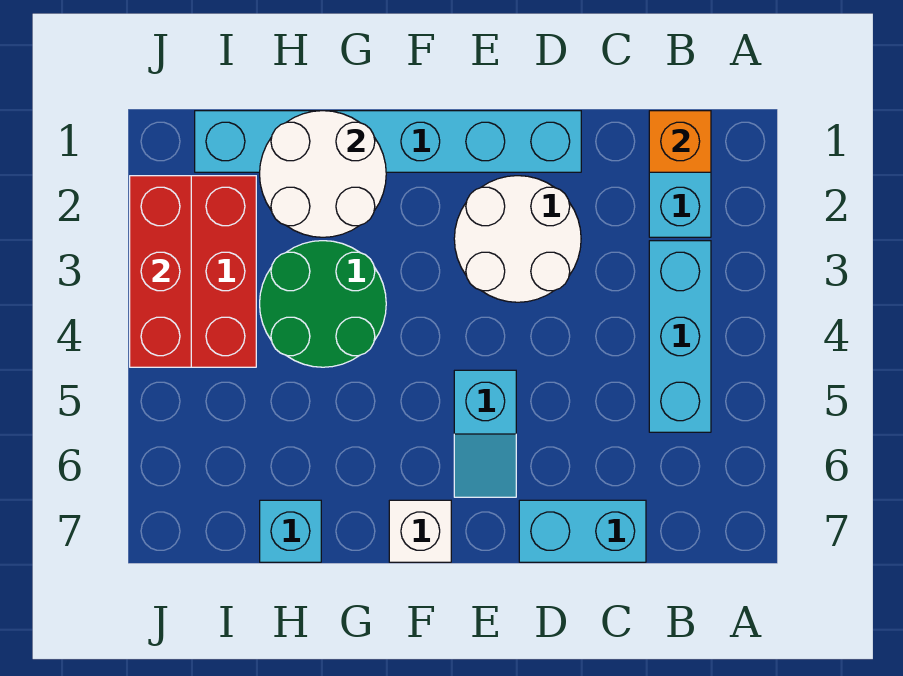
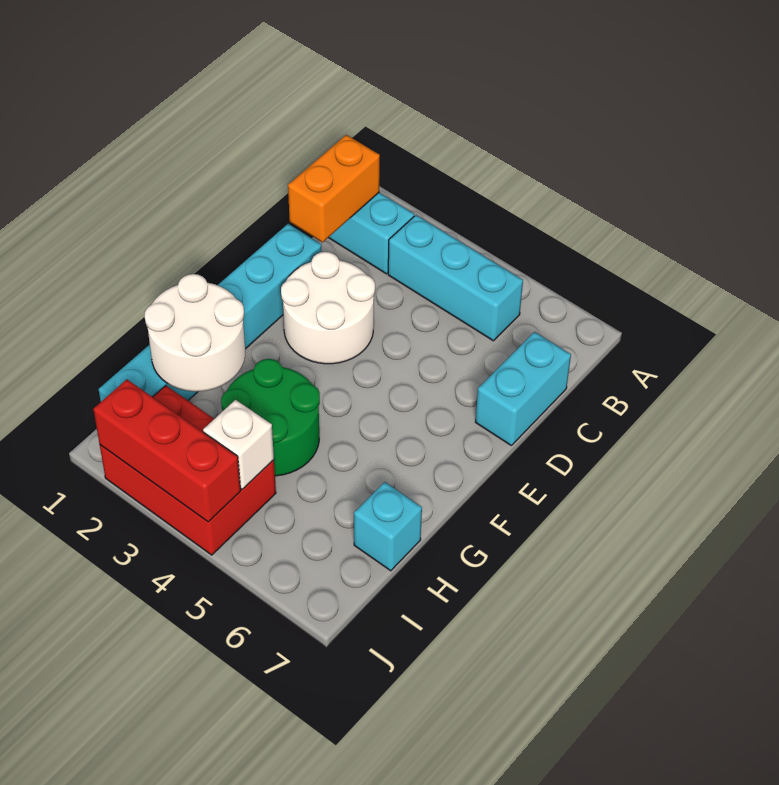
orange 1x1 brick [649,111,711,172] -> orange 1x2 brick [288,135,380,242]
cyan 1x2 slope [454,370,516,497] -> none
white 1x1 brick [389,500,451,562] -> white 1x1 brick moved to [203,400,274,489]

